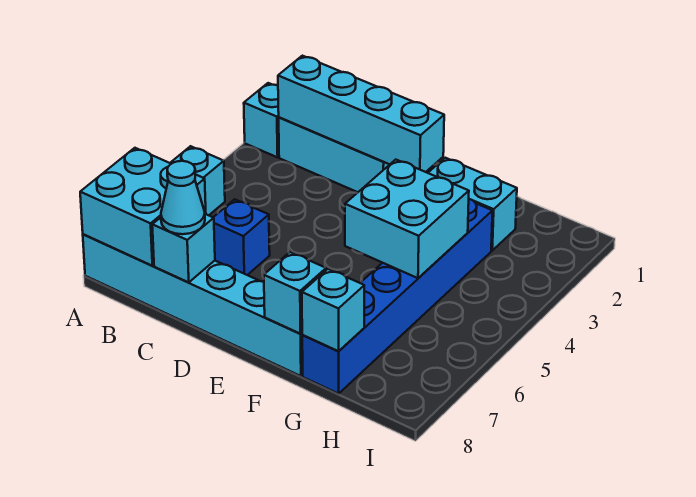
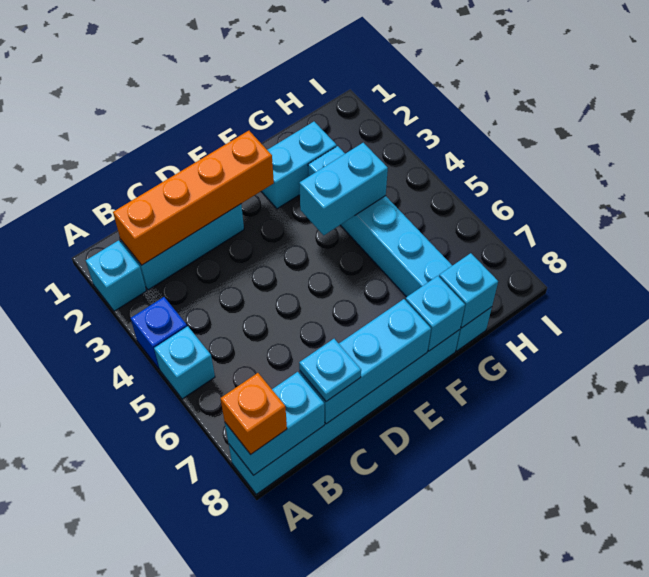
cyan 2x2 brick [80,148,206,266] -> cyan 1x2 brick [225,372,324,475]
none -> orange 1x1 brick [220,373,287,454]
cyan 1x4 brick [278,56,444,172] -> orange 1x4 brick [113,131,274,265]
blue 1x1 brick [213,199,270,275] -> blue 1x1 brick moved to [131,297,187,369]
cyan 1x1 brick [152,214,215,282] -> cyan 1x3 brick [300,299,431,424]
cyan 1x1 cone [161,161,205,234] -> cyan 1x1 plate [299,339,361,402]
cyan 2x2 brick [345,160,469,278] -> cyan 1x2 brick [299,143,388,235]
blue 1x6 brick [302,199,493,394] -> cyan 1x6 brick [308,146,492,351]

